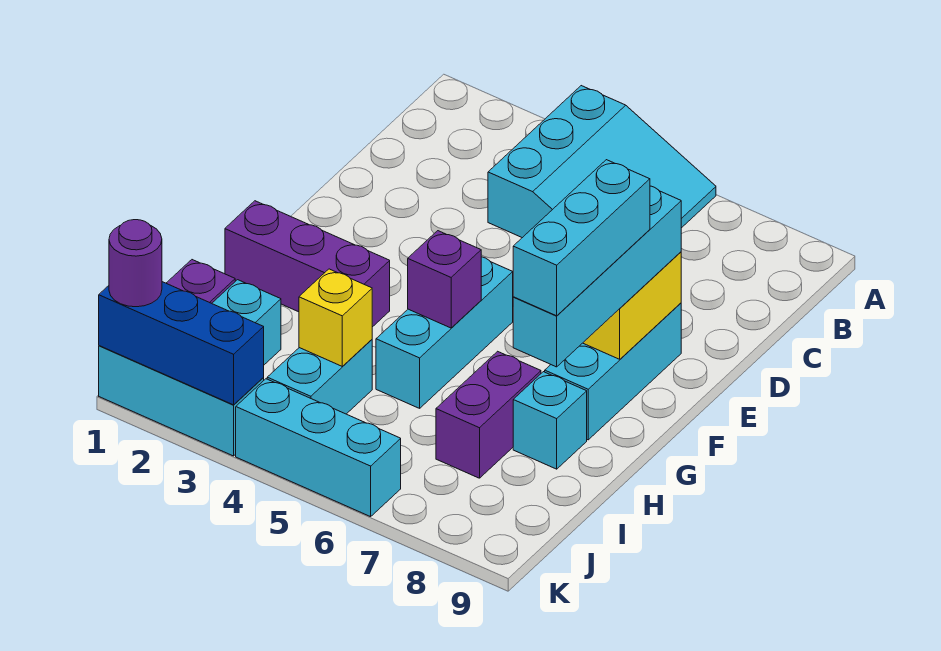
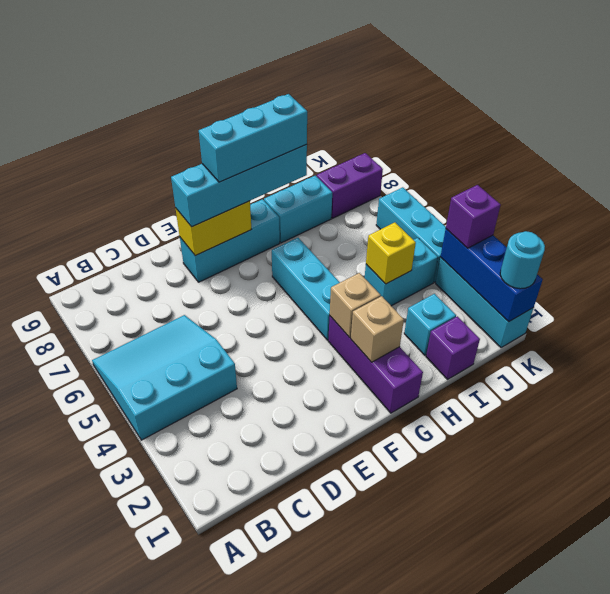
cyan 1x3 brick [376,257,513,408] -> cyan 1x3 brick turned to [272,238,340,340]
none -> tan 1x1 brick [351,296,404,362]
none -> tan 1x1 brick [330,273,381,338]
purple 1x1 brick [408,231,481,328] -> purple 1x1 brick moved to [446,185,500,248]
purple 1x2 brick [436,351,541,478] -> purple 1x2 brick moved to [316,153,383,218]
cyan 1x1 brick [513,372,587,469] -> cyan 1x2 brick [264,176,332,243]
purple 1x1 round brick [109,220,162,307] -> cyan 1x1 round brick [500,231,545,289]

